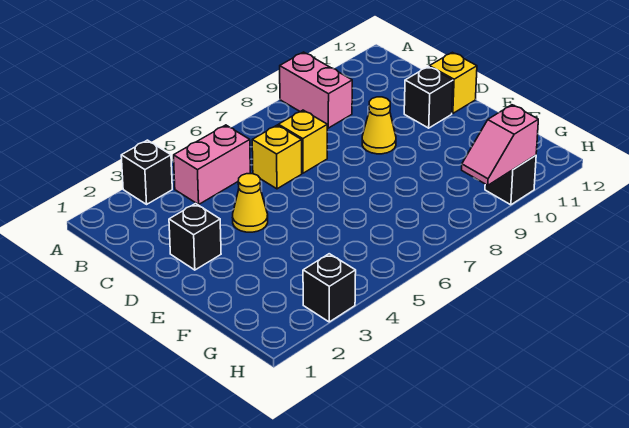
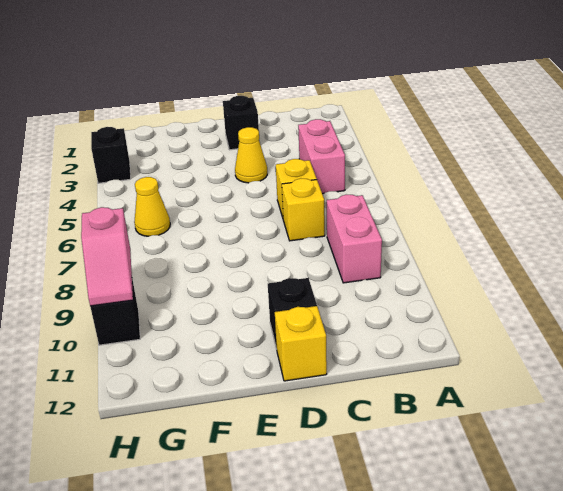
black 1x1 brick [121,140,172,204] -> none
pink 1x2 brick [280,52,352,128] -> pink 1x2 brick turned to [327,195,382,283]
yellow 1x1 cone [362,97,396,154] -> yellow 1x1 cone moved to [134,177,170,236]
pink 1x2 slope [462,105,538,185] -> pink 1x2 slope turned to [81,207,133,306]

